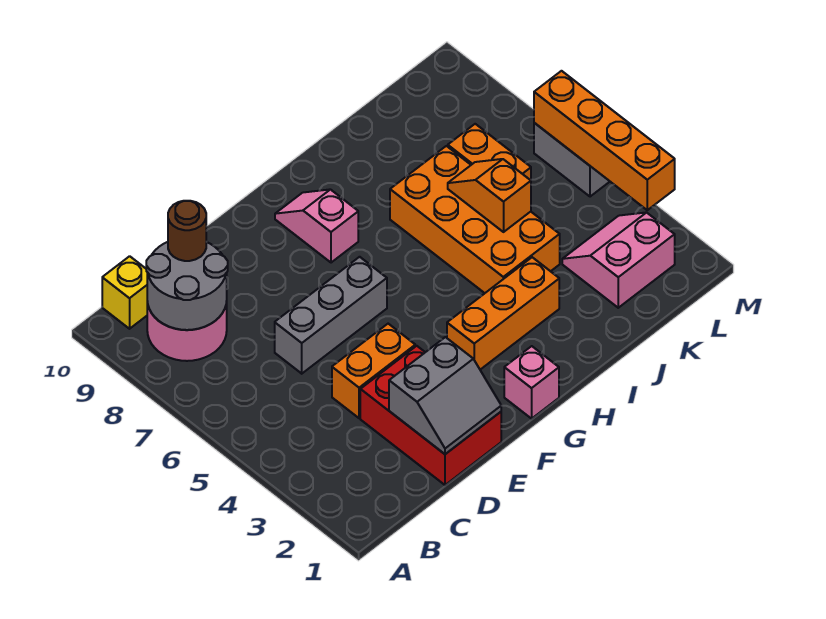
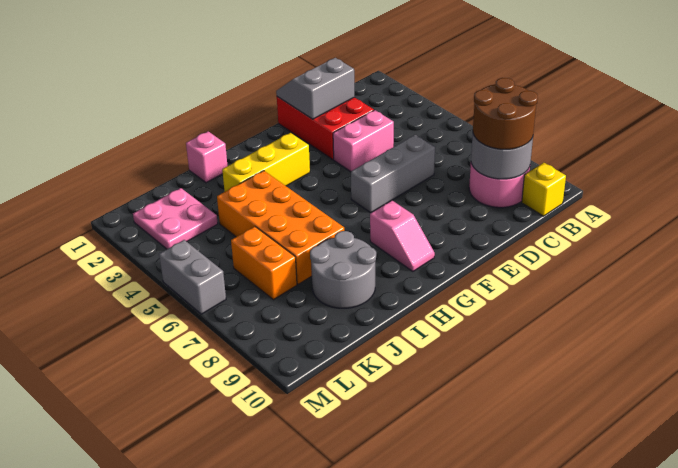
brown 1x1 round brick [168,201,206,261] -> brown 2x2 round brick [473,78,538,149]
orange 1x2 brick [332,324,415,418] -> pink 1x2 brick [333,110,394,172]
pink 1x1 brick [504,346,559,419] -> pink 1x1 brick moved to [186,131,228,183]
orange 1x3 brick [447,257,559,370] -> yellow 1x3 brick [222,133,310,192]
none -> grey 2x2 round brick [310,231,376,308]
orange 1x2 slope [448,159,531,232] -> none
pink 2x2 slope [562,213,675,308] -> pink 2x2 plate [133,188,218,249]
orange 1x4 brick [534,71,675,210] -> none

